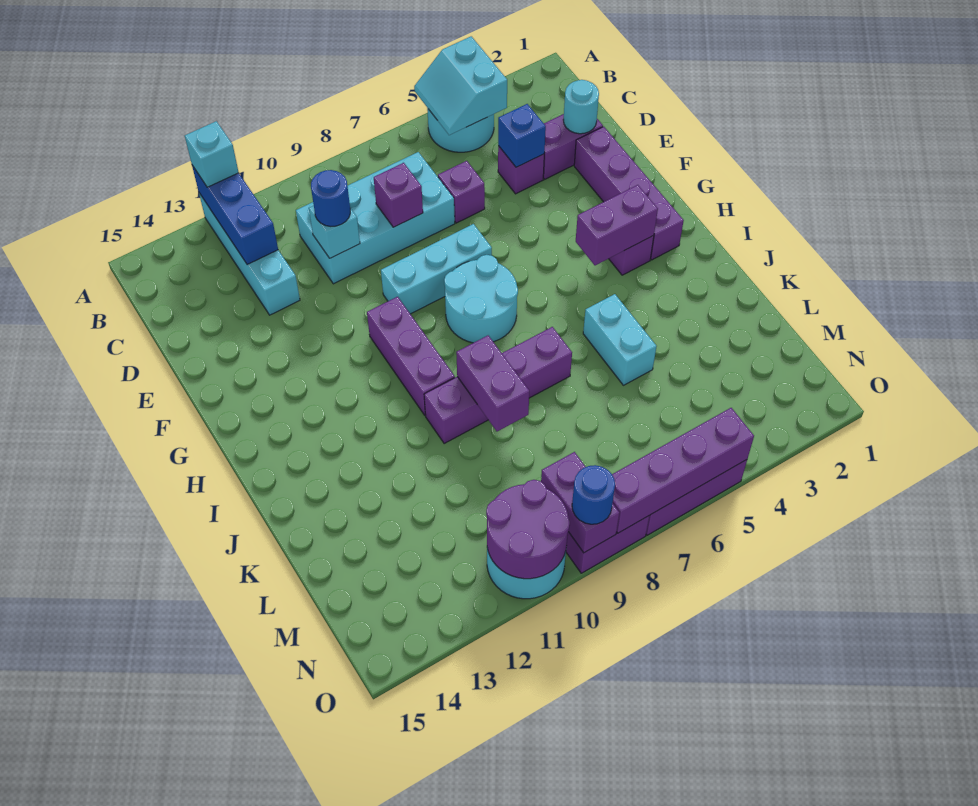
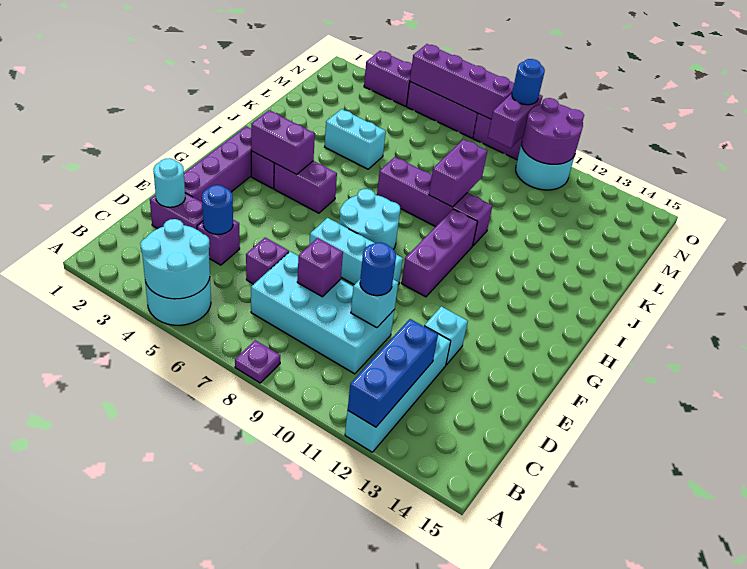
cyan 2x2 slope [414,36,507,135] -> cyan 2x2 round brick [140,219,210,299]
none -> purple 1x1 plate [235,340,280,383]
cyan 1x1 brick [185,121,239,187] -> cyan 1x1 brick moved to [424,306,468,365]
blue 1x1 brick [498,104,546,167] -> blue 1x1 round brick [202,185,233,234]
none -> purple 1x2 brick [274,161,337,213]
cyan 1x2 brick [583,294,657,385] -> cyan 1x2 brick turned to [325,109,386,169]
none -> purple 1x2 brick [364,51,412,106]

